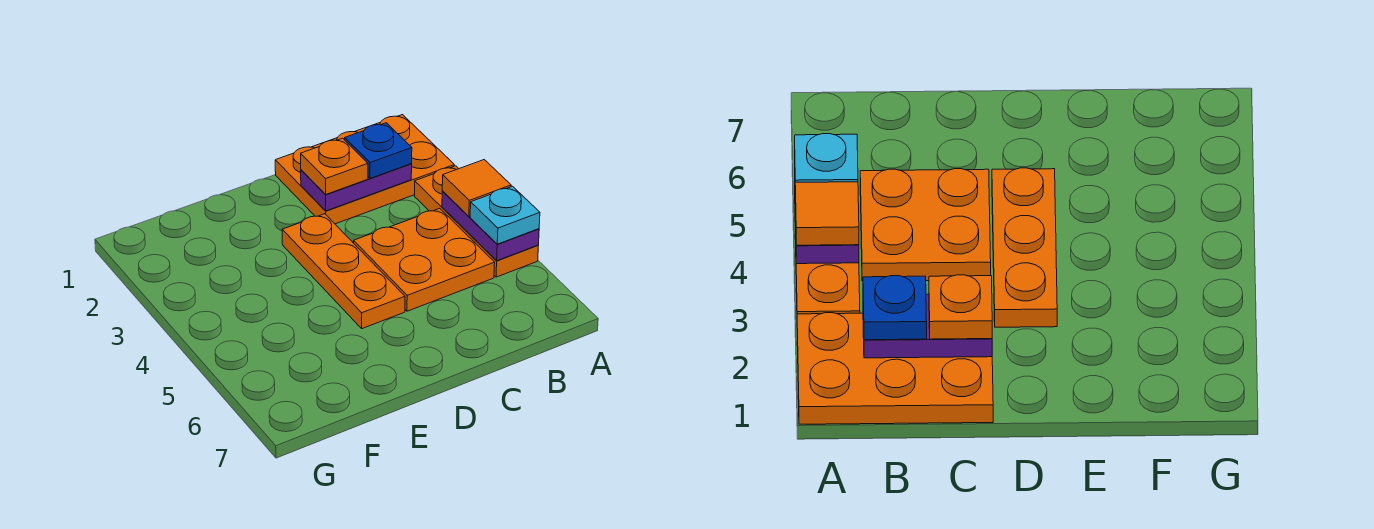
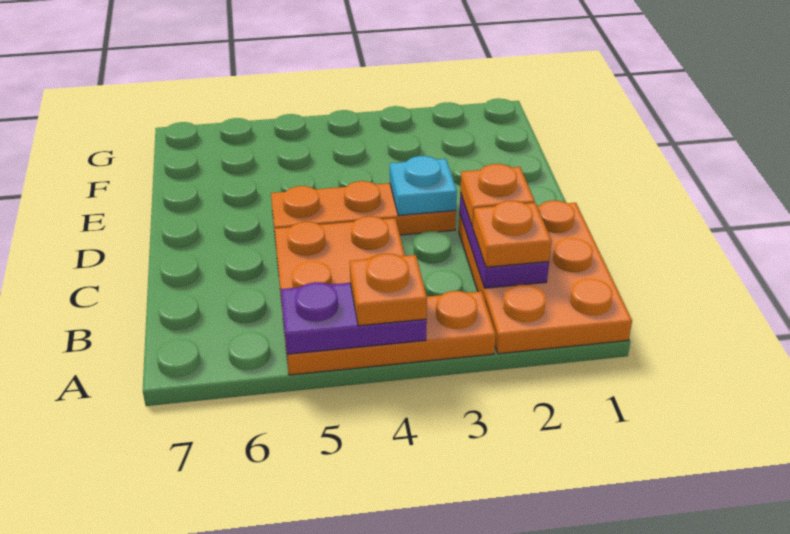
orange 1x1 tile [442,160,511,216] -> orange 1x1 plate [350,254,427,326]
cyan 1x1 plate [470,186,540,244] -> cyan 1x1 plate moved to [390,156,457,216]
blue 1x1 plate [345,123,412,178] -> orange 1x1 plate [473,201,552,267]

